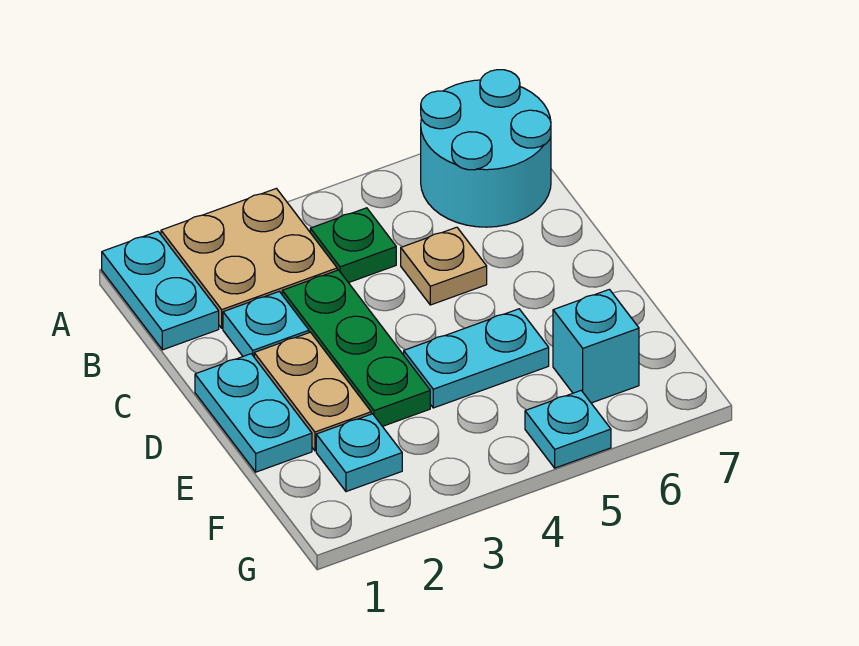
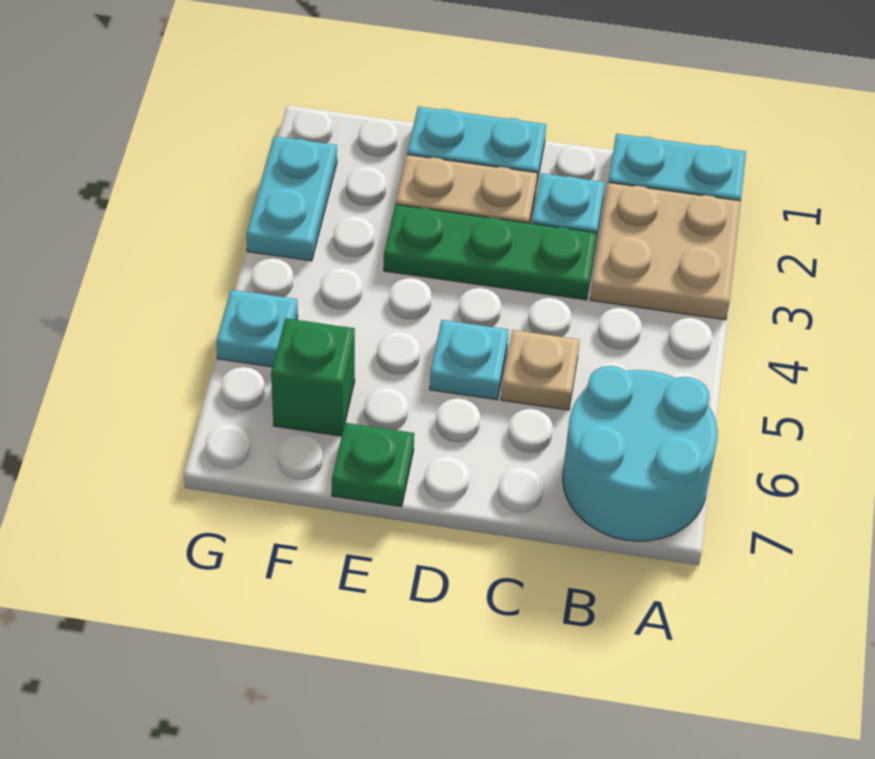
green 1x1 plate [310,208,396,283] -> green 1x1 plate moved to [332,423,414,507]
cyan 1x2 plate [404,309,549,408] -> cyan 1x2 plate moved to [246,136,337,261]
cyan 1x1 plate [316,414,402,492] -> cyan 1x1 plate moved to [430,320,509,400]
cyan 1x1 brick [553,289,639,403] -> green 1x1 brick [271,318,355,436]

